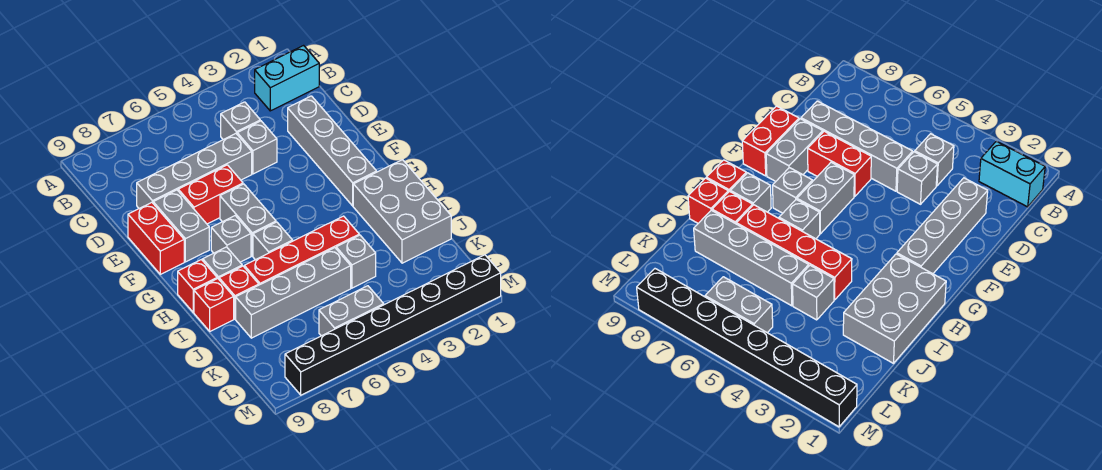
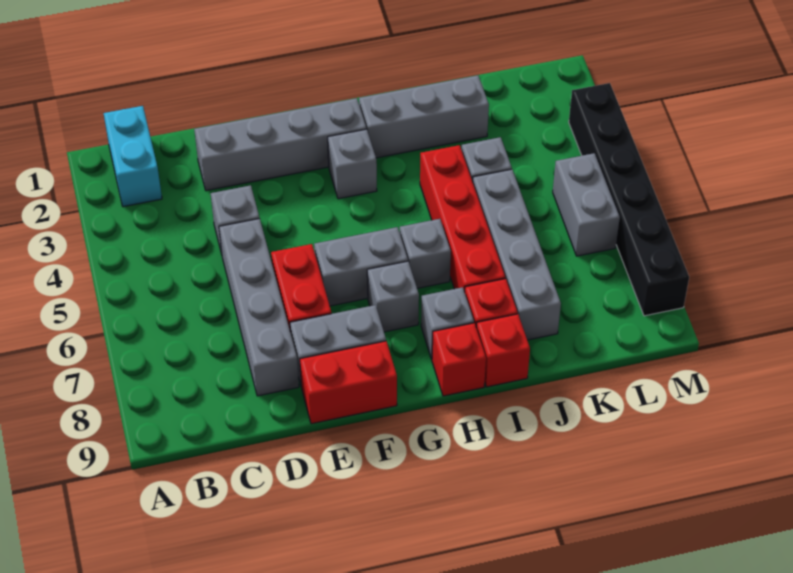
grey 1x1 brick [221,102,260,140] -> grey 1x1 brick moved to [328,129,377,199]
grey 2x3 brick [353,160,451,263] -> grey 1x3 brick [359,75,489,158]
black 1x8 brick [285,255,501,395] -> black 1x6 brick [569,83,689,316]

